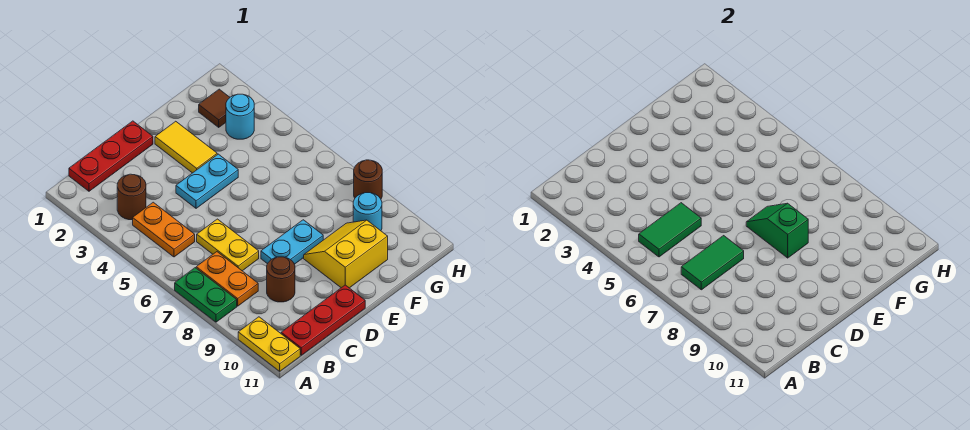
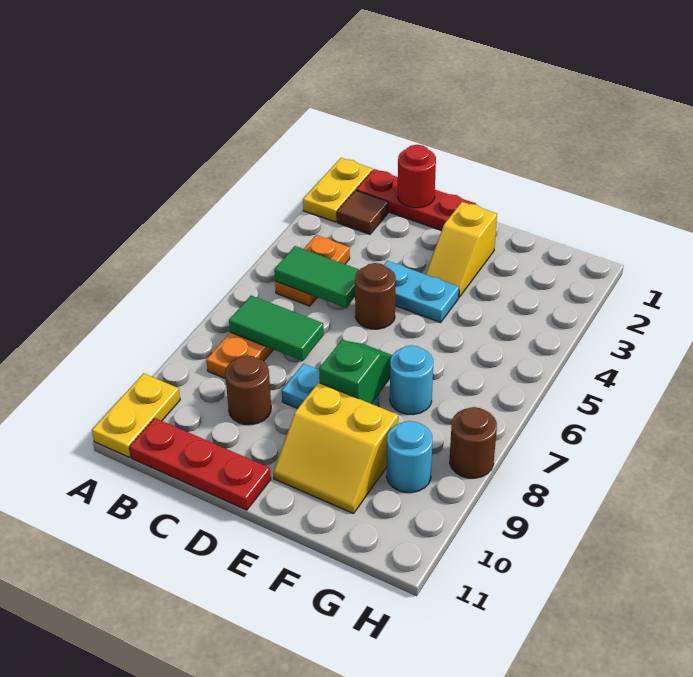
green 1x2 plate [175,268,237,322] -> none
brown 1x1 round brick [117,174,146,220] -> brown 1x1 round brick moved to [355,263,396,329]
none -> red 1x1 round brick [398,145,436,208]
yellow 1x2 plate [197,219,259,271] -> yellow 1x2 plate moved to [303,158,373,222]
yellow 1x2 tile [155,121,217,173] -> yellow 1x2 slope [426,202,497,297]
yellow 2x2 slope [304,220,388,288] -> yellow 2x2 slope turned to [273,383,398,514]
brown 1x1 tile [199,89,230,127] -> brown 1x1 tile moved to [337,190,388,234]
cyan 1x1 round brick [226,94,254,139] -> cyan 1x1 round brick moved to [390,345,433,415]

